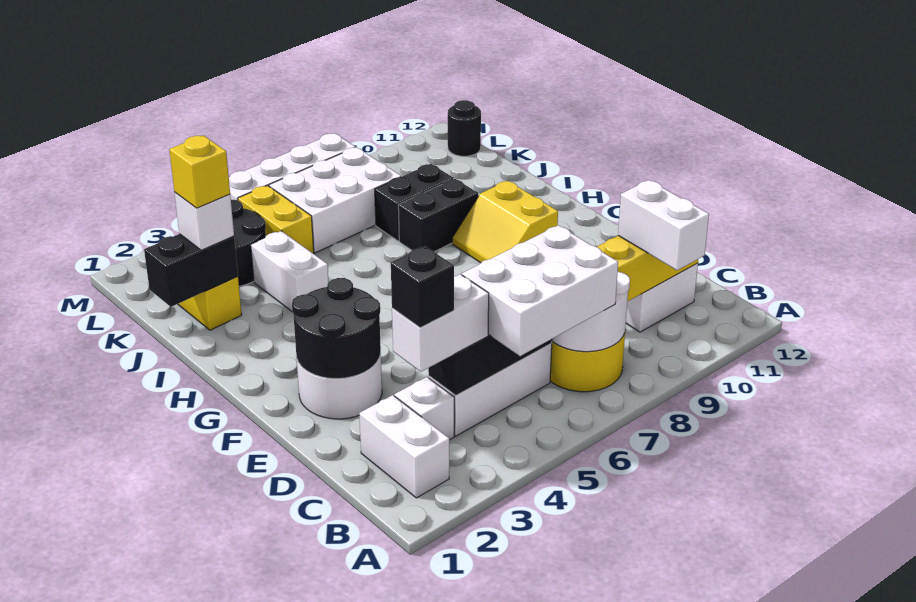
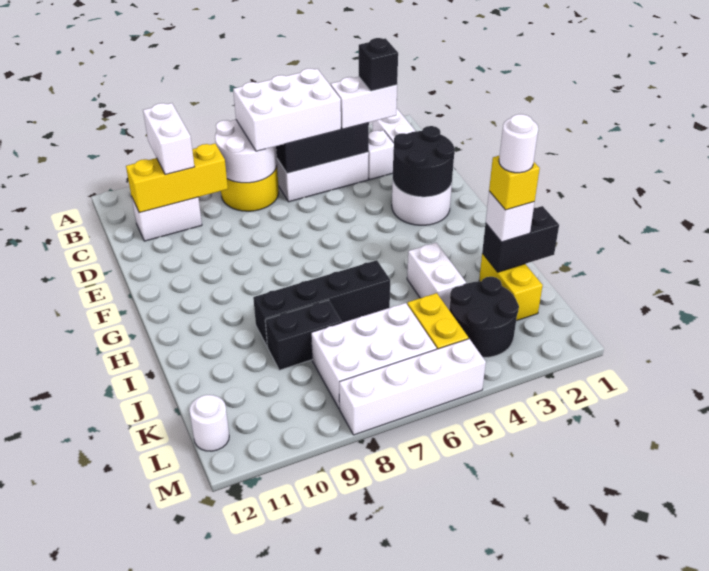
yellow 2x2 slope [452,181,558,263] -> none
black 1x2 brick [398,179,478,252] -> black 1x4 brick [253,260,390,346]
none -> white 1x1 round brick [499,114,538,173]
black 1x1 round brick [448,100,481,156] -> white 1x1 round brick [189,395,229,451]

